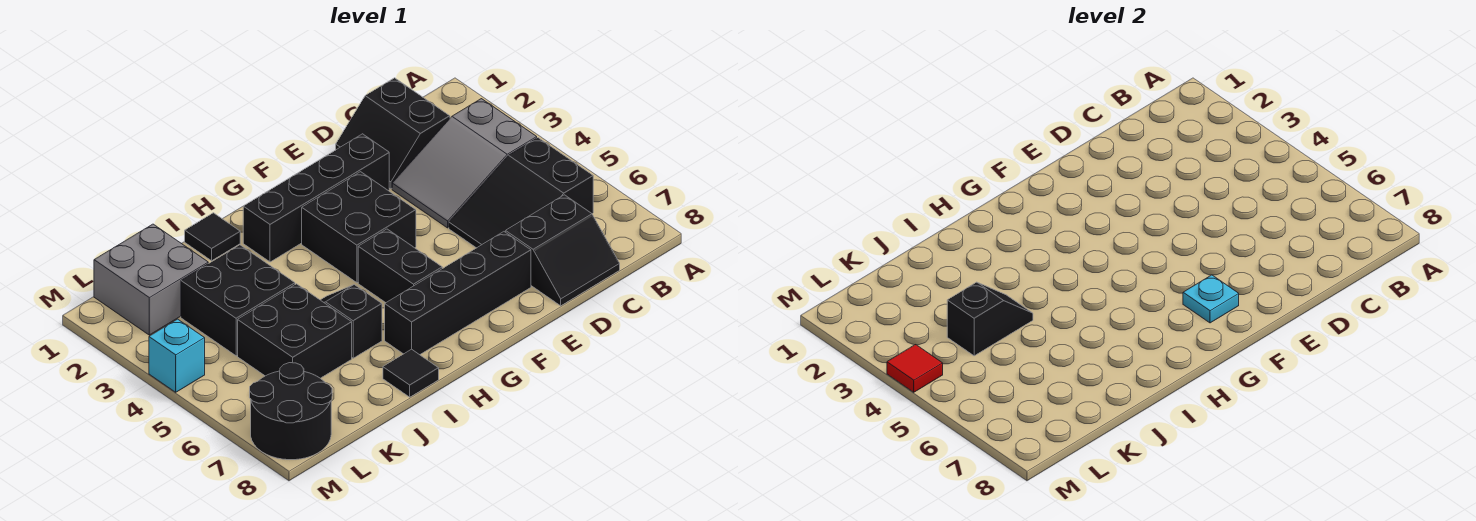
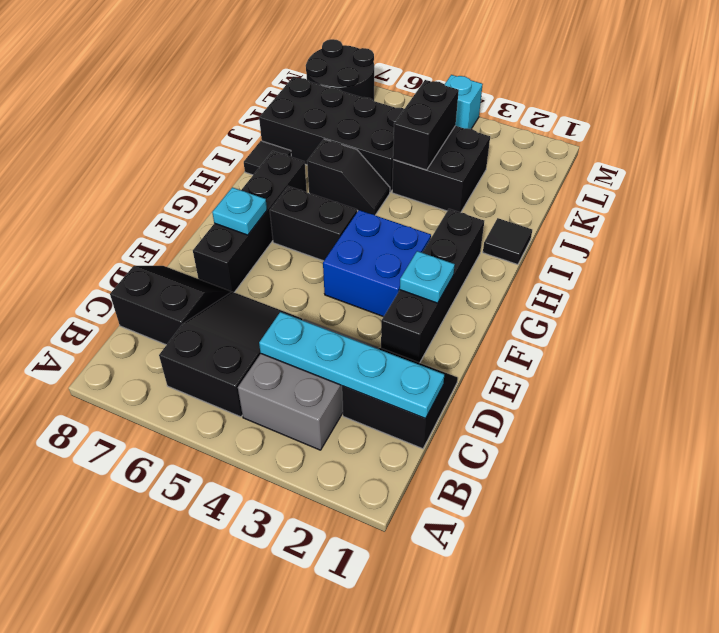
none -> cyan 1x4 plate [259,312,444,419]
black 2x2 slope [506,195,620,306] -> black 2x2 slope turned to [110,266,230,345]
none -> cyan 1x1 plate [400,251,455,303]
black 2x2 brick [302,172,416,283] -> blue 2x2 brick [323,210,431,317]
black 1x2 slope [947,282,1033,356] -> black 1x2 brick [393,80,459,170]
black 2x2 brick [238,284,352,378] -> black 2x4 brick [259,77,404,192]
grey 2x2 brick [94,224,208,335] -> none
red 1x1 tile [887,345,943,392] -> none

